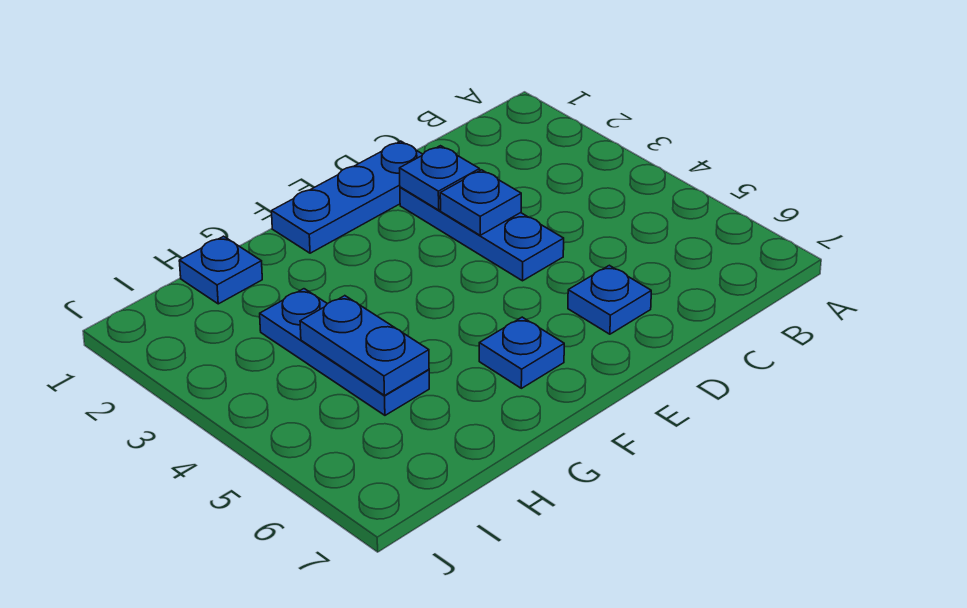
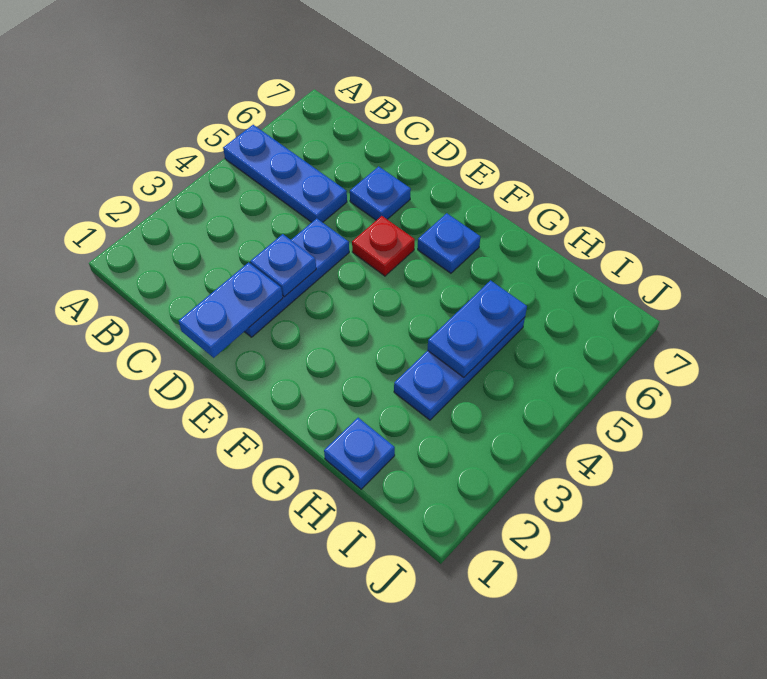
blue 1x3 plate [272,141,423,253] -> blue 1x3 plate moved to [223,125,347,222]
blue 1x1 plate [400,146,480,210] -> blue 1x2 plate [179,262,283,358]
none -> red 1x1 plate [352,216,415,276]

